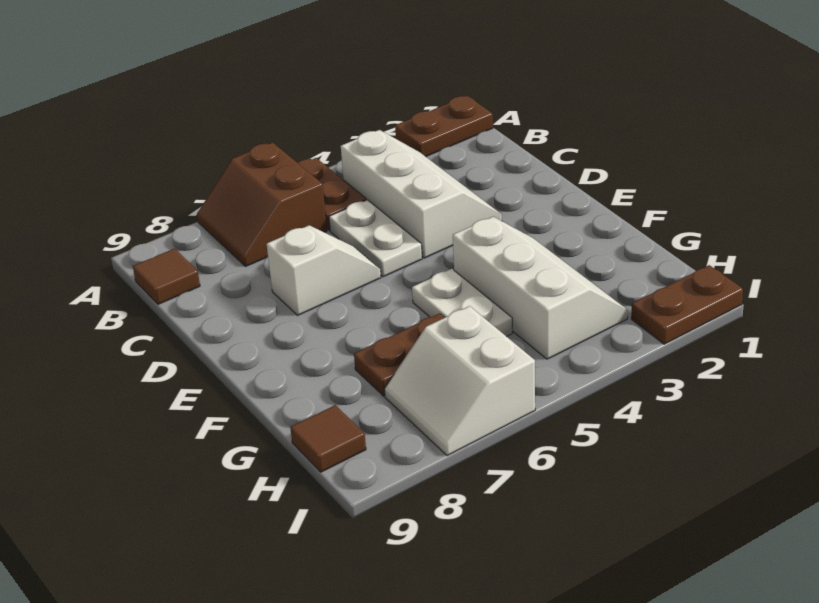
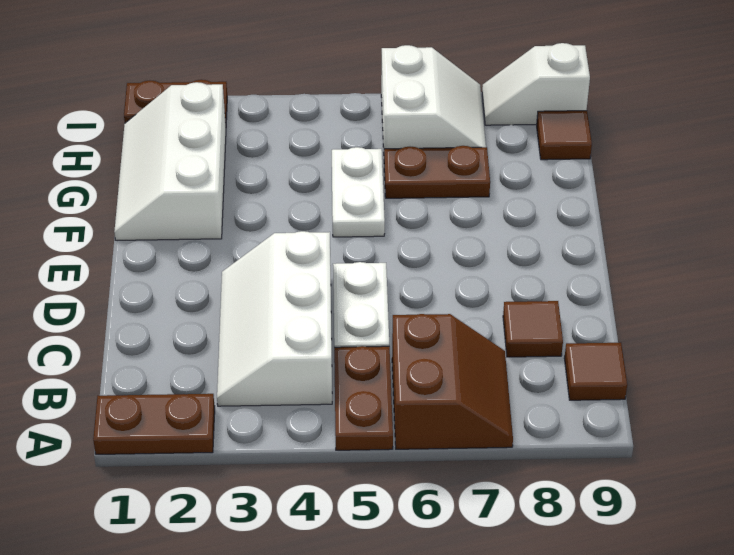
none -> brown 1x1 tile [503,301,563,357]
white 1x2 slope [267,225,381,315] -> white 1x2 slope moved to [482,43,590,125]
white 2x3 slope [453,217,628,359] -> white 2x3 slope moved to [114,82,226,240]

